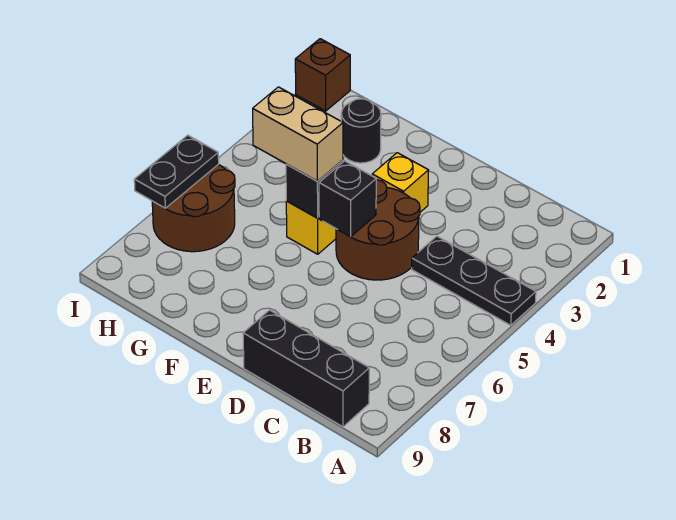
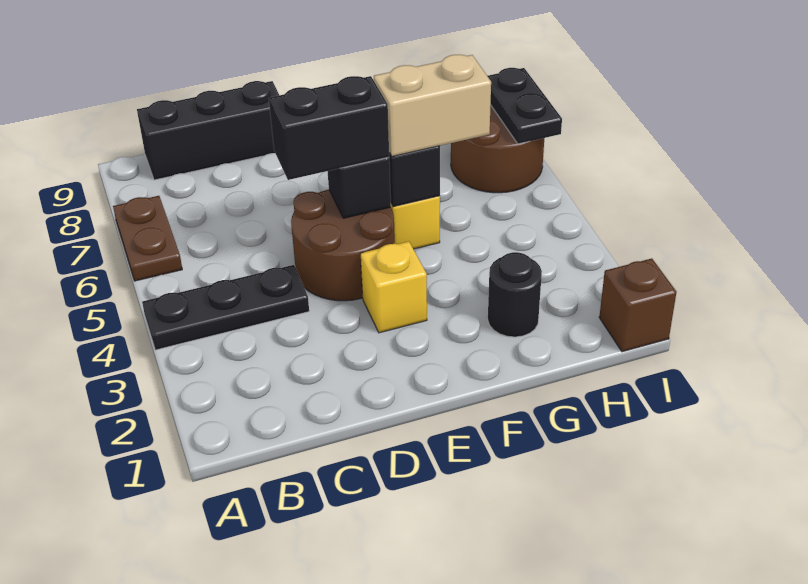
none -> brown 1x2 plate [113,196,182,281]
none -> black 1x2 brick [269,76,389,180]

